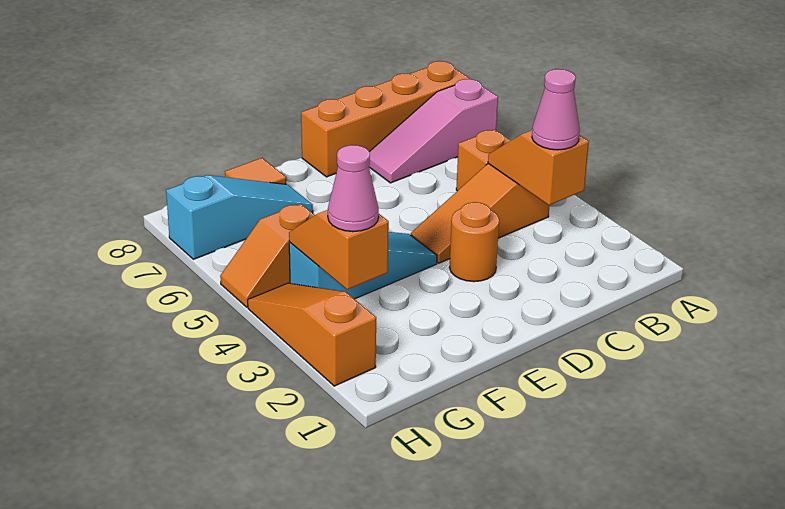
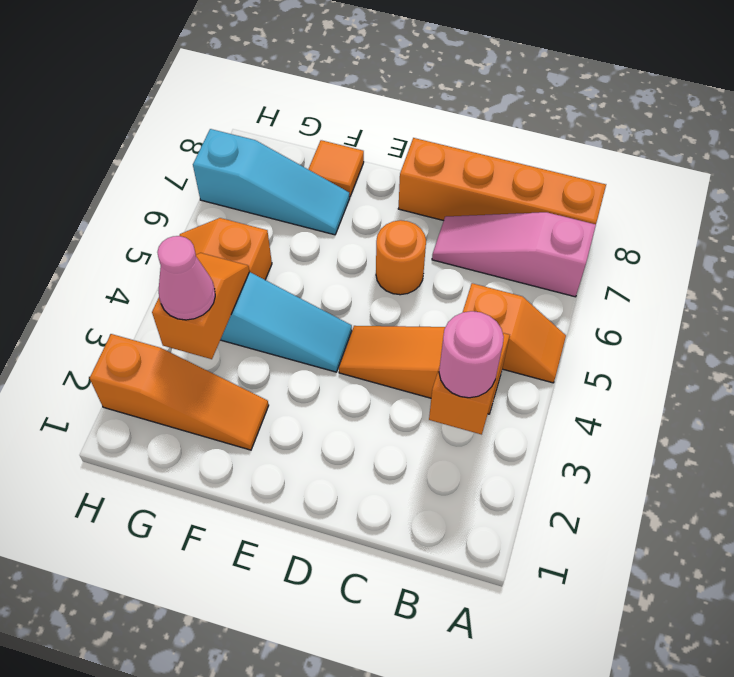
pink 1x1 cone [532,69,580,150] -> pink 1x1 round brick [439,311,504,398]
orange 1x1 round brick [449,202,499,282] -> orange 1x1 round brick moved to [376,220,426,295]
orange 1x3 slope [248,283,376,386] -> orange 1x3 slope turned to [90,334,269,450]

